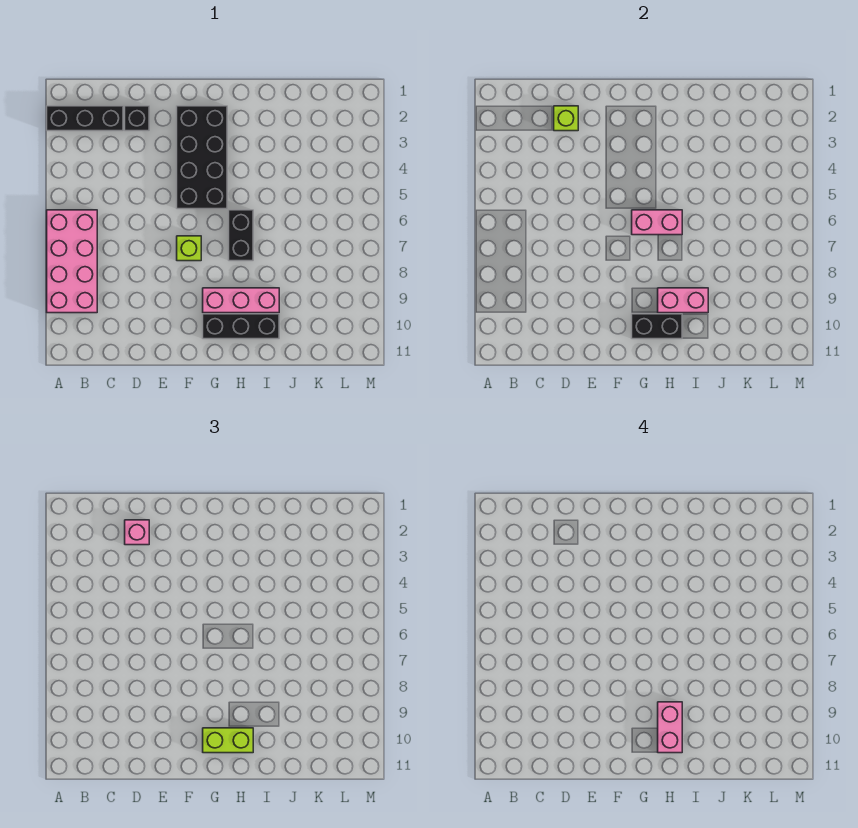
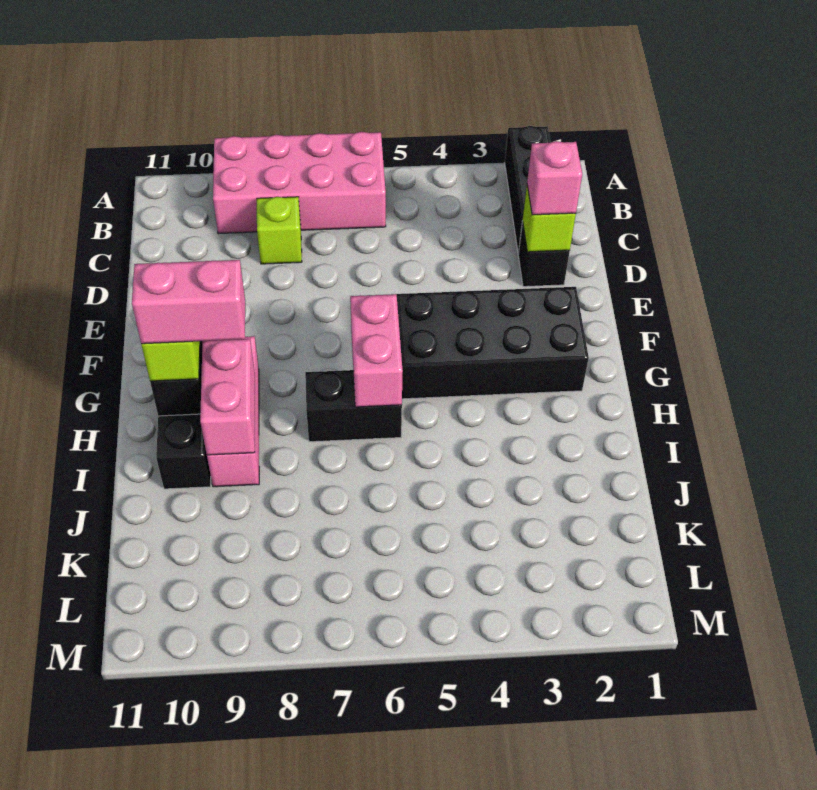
lime 1x1 brick [177,236,201,261] -> lime 1x1 brick moved to [257,197,302,264]

